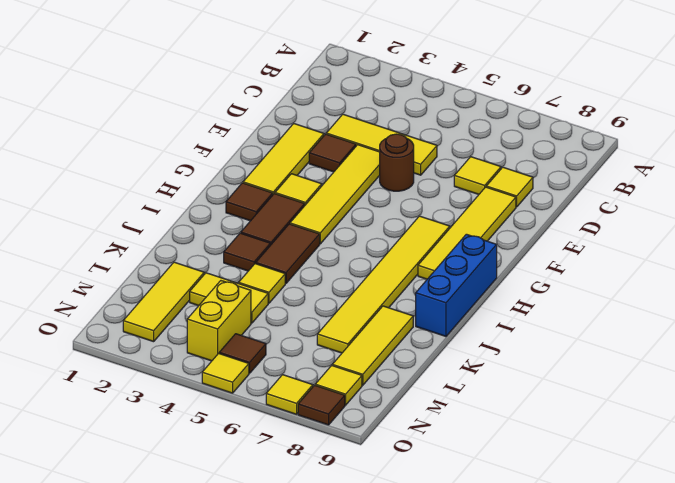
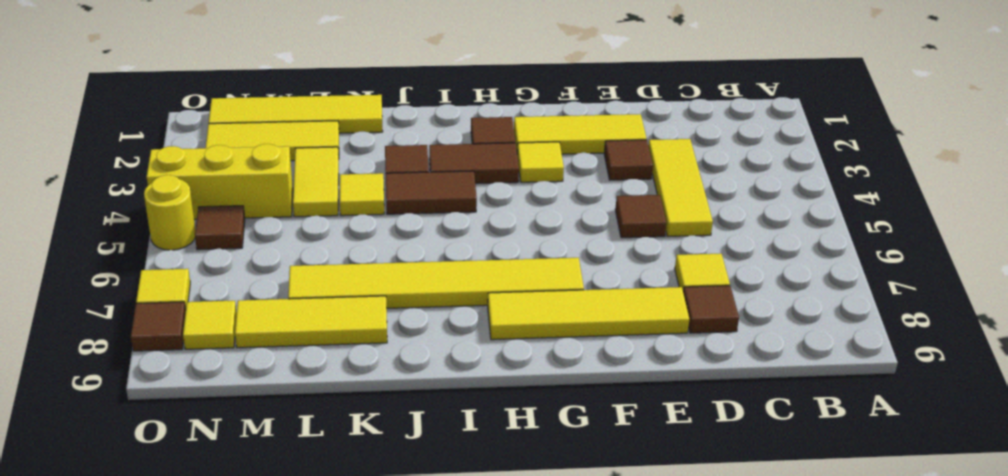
yellow 1x1 tile [486,167,533,207] -> brown 1x1 tile [683,286,739,333]
yellow 1x4 tile [290,145,380,244] -> yellow 1x4 tile moved to [209,95,383,133]
brown 1x1 round brick [380,134,414,191] -> brown 1x1 tile [615,195,667,238]
blue 1x3 brick [416,234,497,336] -> none
yellow 1x2 brick [187,281,251,361] -> yellow 1x3 brick [147,144,293,219]
yellow 1x1 tile [202,353,249,393] -> yellow 1x1 round brick [144,175,195,250]

